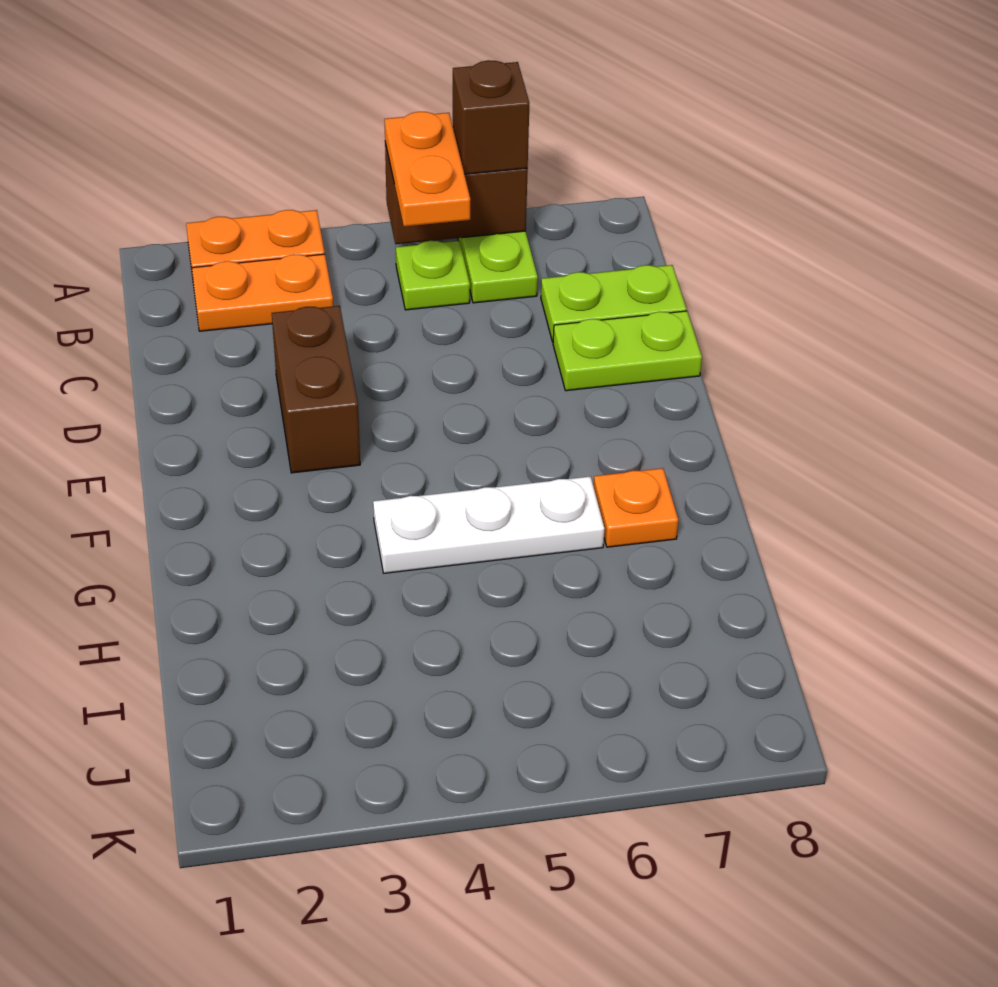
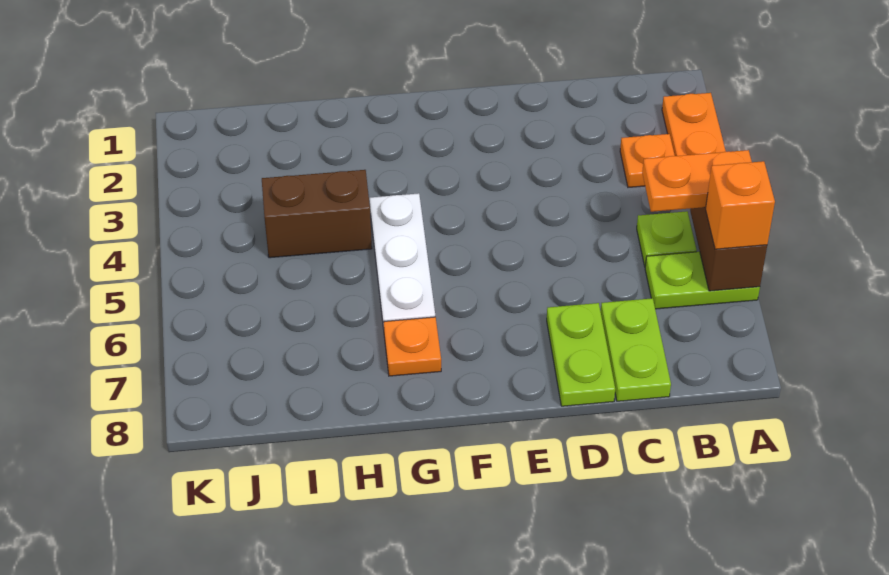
brown 1x1 brick [453,60,529,174] -> orange 1x1 brick [706,161,775,249]
orange 1x2 plate [192,254,333,331] -> orange 1x1 plate [620,134,675,187]
brown 1x2 brick [272,306,360,473] -> brown 1x2 brick moved to [262,170,372,258]

